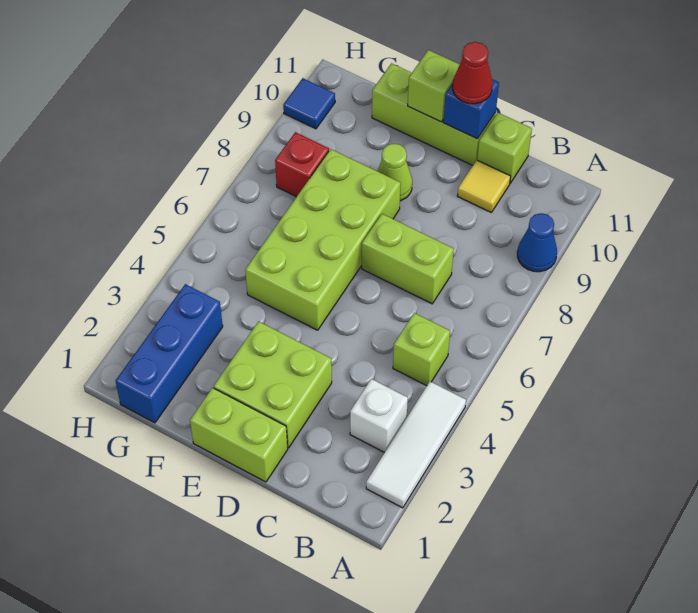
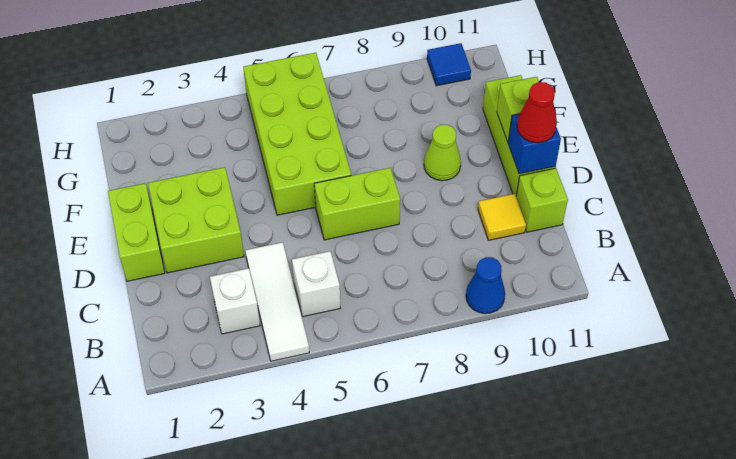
white 1x3 tile [366,382,466,508] -> white 1x3 tile turned to [245,242,309,361]
lime 1x1 brick [393,313,450,386] -> white 1x1 brick [292,251,340,317]
lime 1x2 brick [362,214,454,304] -> lime 1x2 brick turned to [314,168,400,240]
lime 2x4 brick [245,149,401,330] -> lime 2x4 brick turned to [243,53,351,215]
blue 1x3 brick [116,284,223,423] -> none
red 1x1 brick [275,132,329,197] -> none

